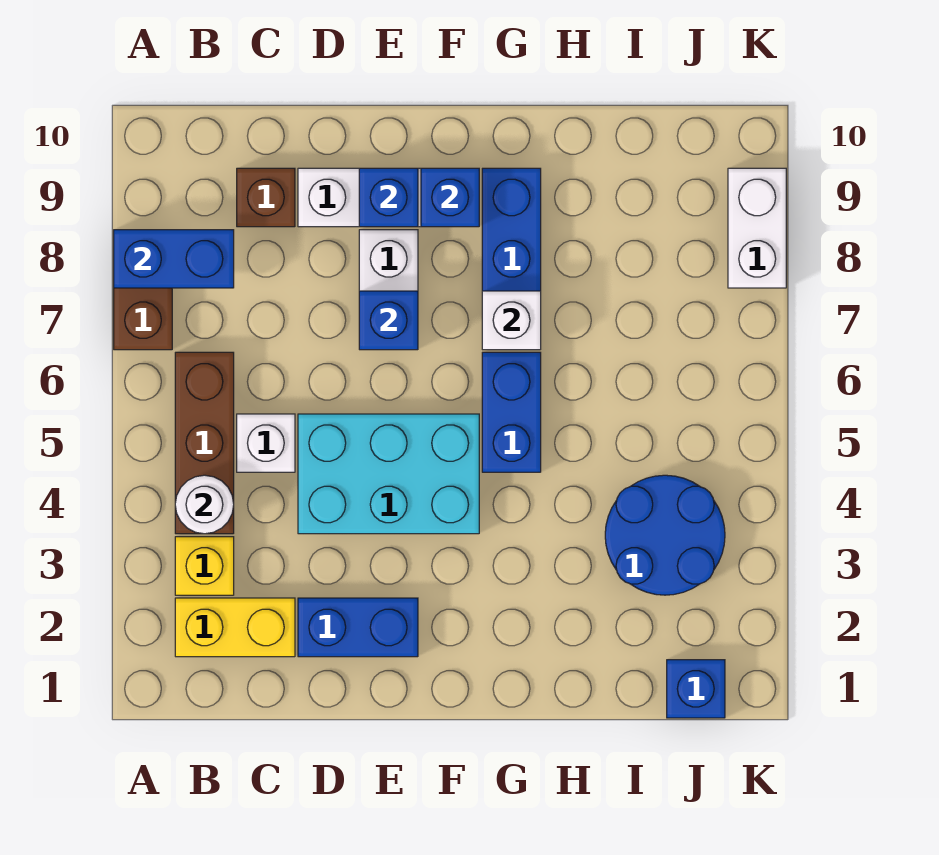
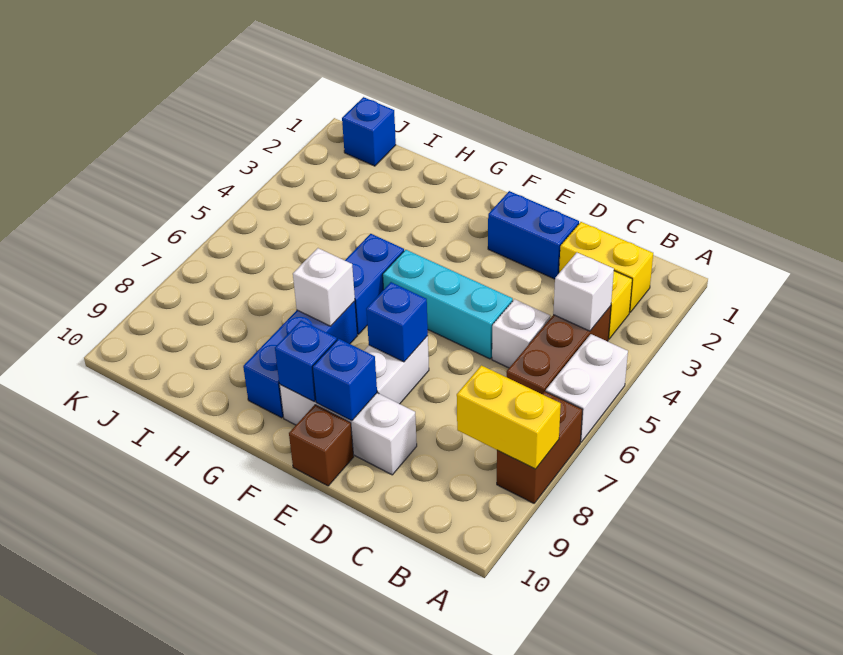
blue 1x2 brick [114,230,234,288] -> yellow 1x2 brick [457,365,561,469]
white 1x1 round brick [175,475,234,534] -> white 1x1 brick [553,253,614,331]
brown 1x1 brick [237,168,295,227] -> brown 1x1 brick moved to [289,405,354,486]
cyan 2x3 brick [298,414,479,534] -> cyan 1x3 brick [383,250,513,359]
blue 2x2 round brick [605,475,725,595] -> none
white 1x2 brick [728,168,786,288] -> white 1x2 brick moved to [546,334,628,442]

